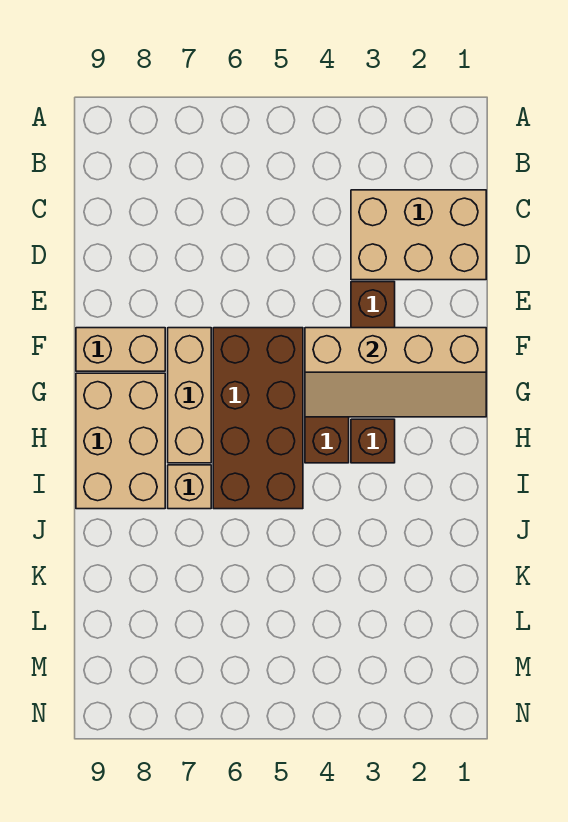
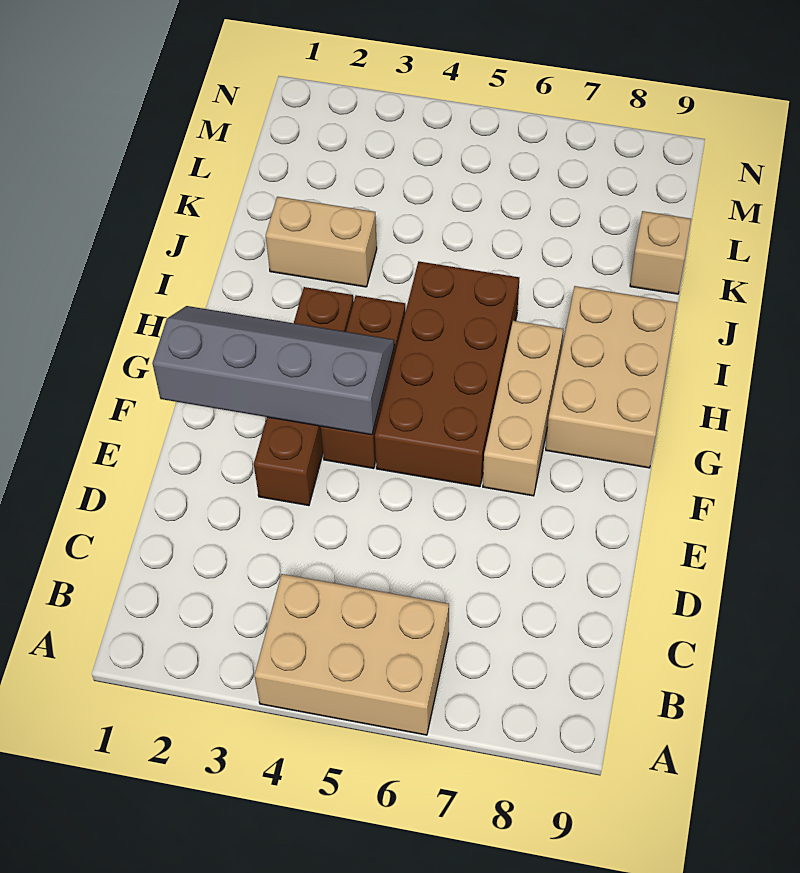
tan 2x3 brick [351,190,486,280] -> tan 2x3 brick moved to [254,574,449,735]
tan 2x4 slope [305,328,486,417] -> grey 2x4 slope [153,306,394,435]
tan 1x2 brick [76,328,165,371] -> tan 1x2 brick moved to [266,197,377,287]
tan 1x1 brick [168,465,211,509] -> tan 1x1 brick moved to [630,211,691,294]

